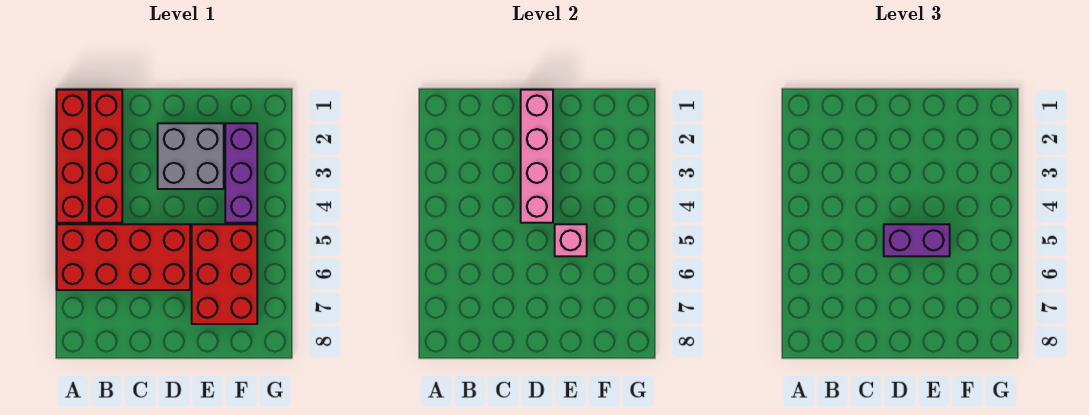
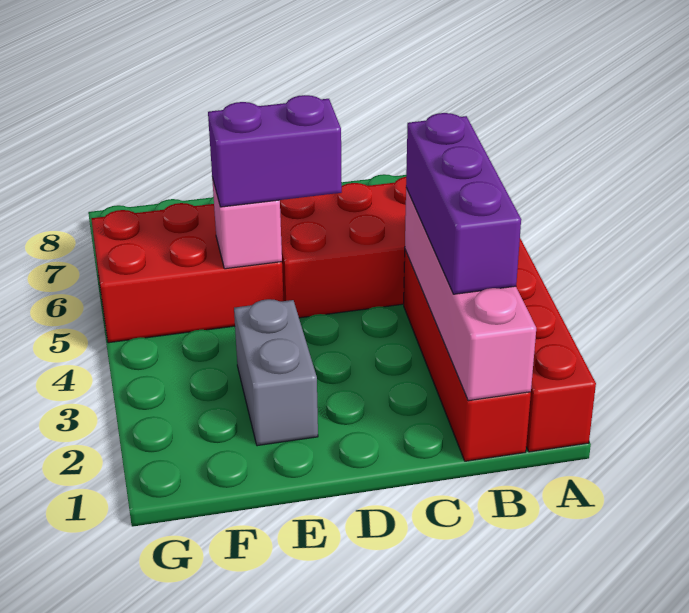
pink 1x4 brick [521,90,553,223] -> pink 1x4 brick moved to [405,188,536,401]
grey 2x2 brick [158,123,224,189] -> grey 1x2 brick [234,299,318,446]
red 2x3 brick [192,224,257,324] -> red 2x3 brick turned to [91,203,283,343]
purple 1x3 brick [225,123,257,223] -> purple 1x3 brick moved to [406,113,521,294]

